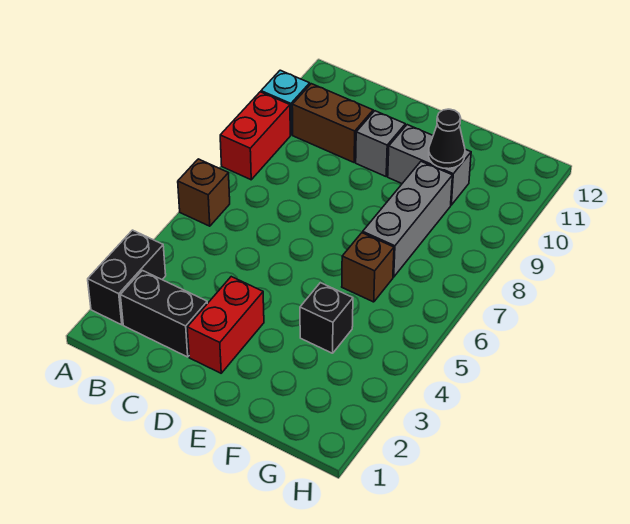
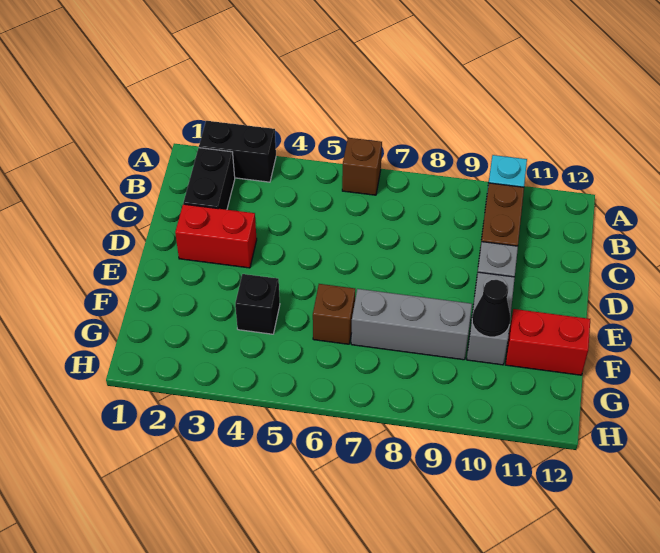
red 1x2 brick [220,92,290,180] -> red 1x2 brick moved to [506,309,590,375]

